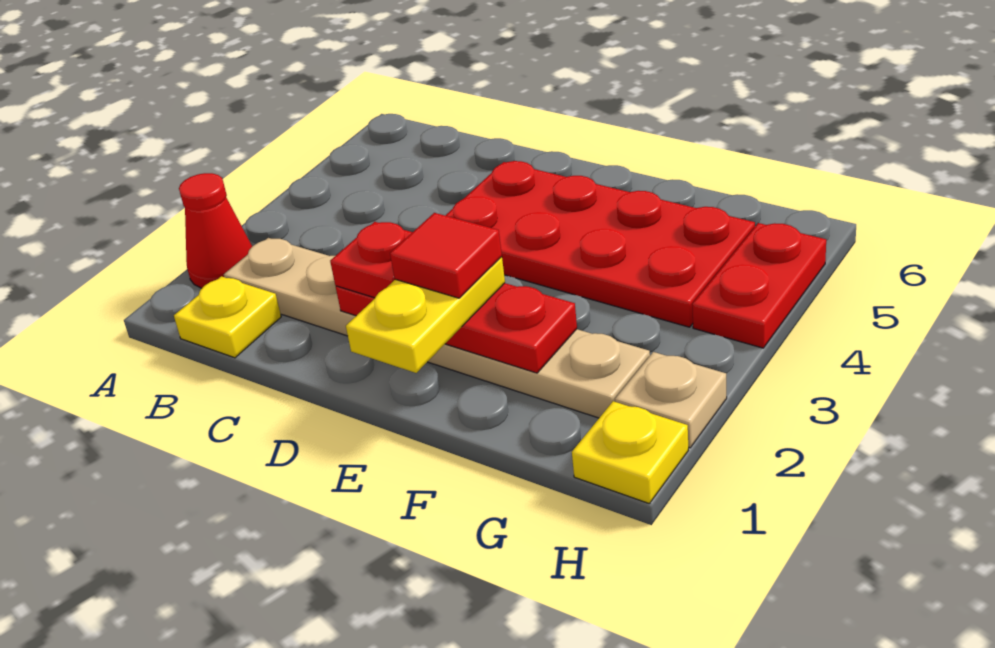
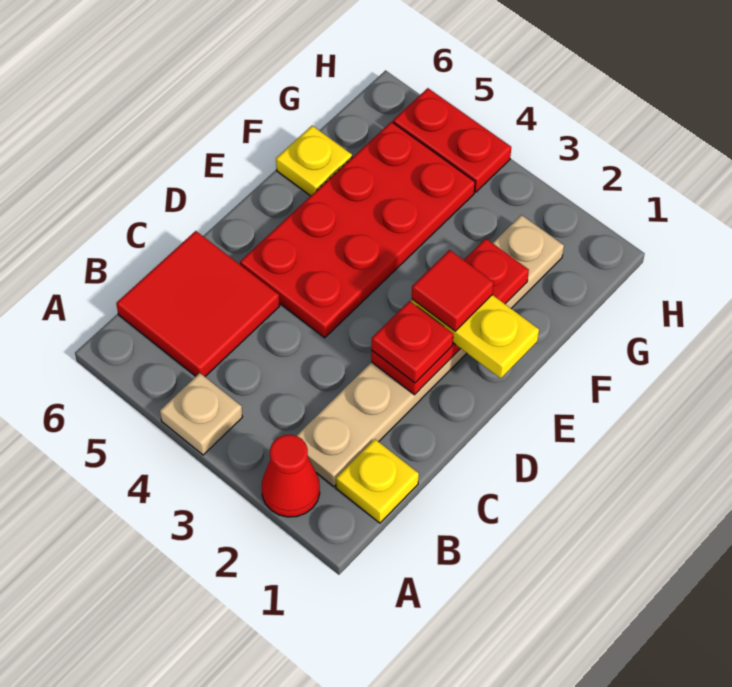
none -> red 2x2 tile [116,231,280,377]
yellow 1x1 plate [572,401,688,503] -> yellow 1x1 plate moved to [276,126,352,196]
tan 1x1 plate [615,352,727,448] -> tan 1x1 plate moved to [160,373,242,455]

